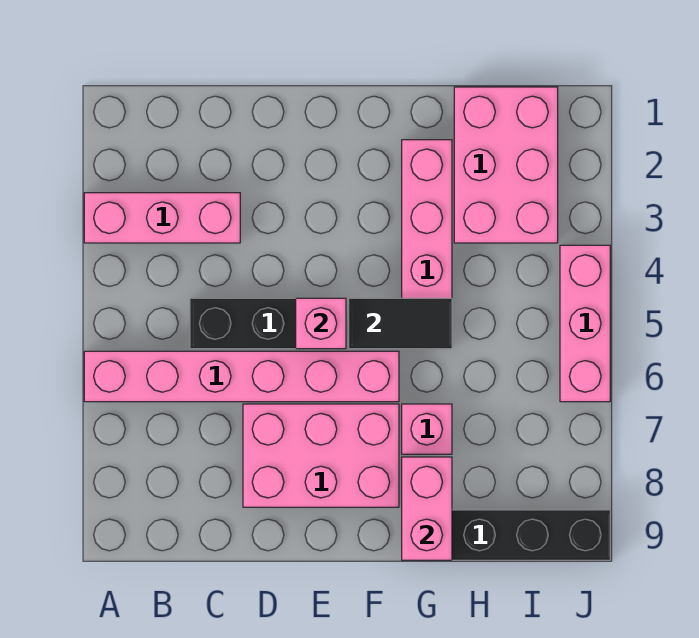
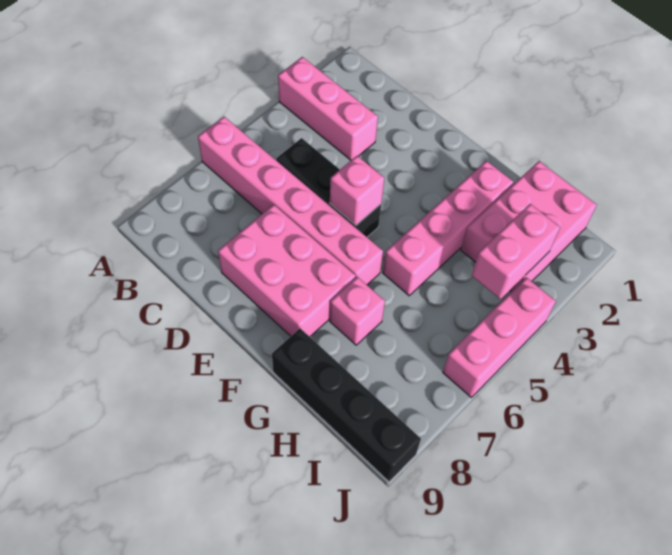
black 1x2 tile [349,298,452,349] -> none
pink 1x2 brick [402,457,452,560] -> pink 1x2 brick moved to [472,204,560,299]

